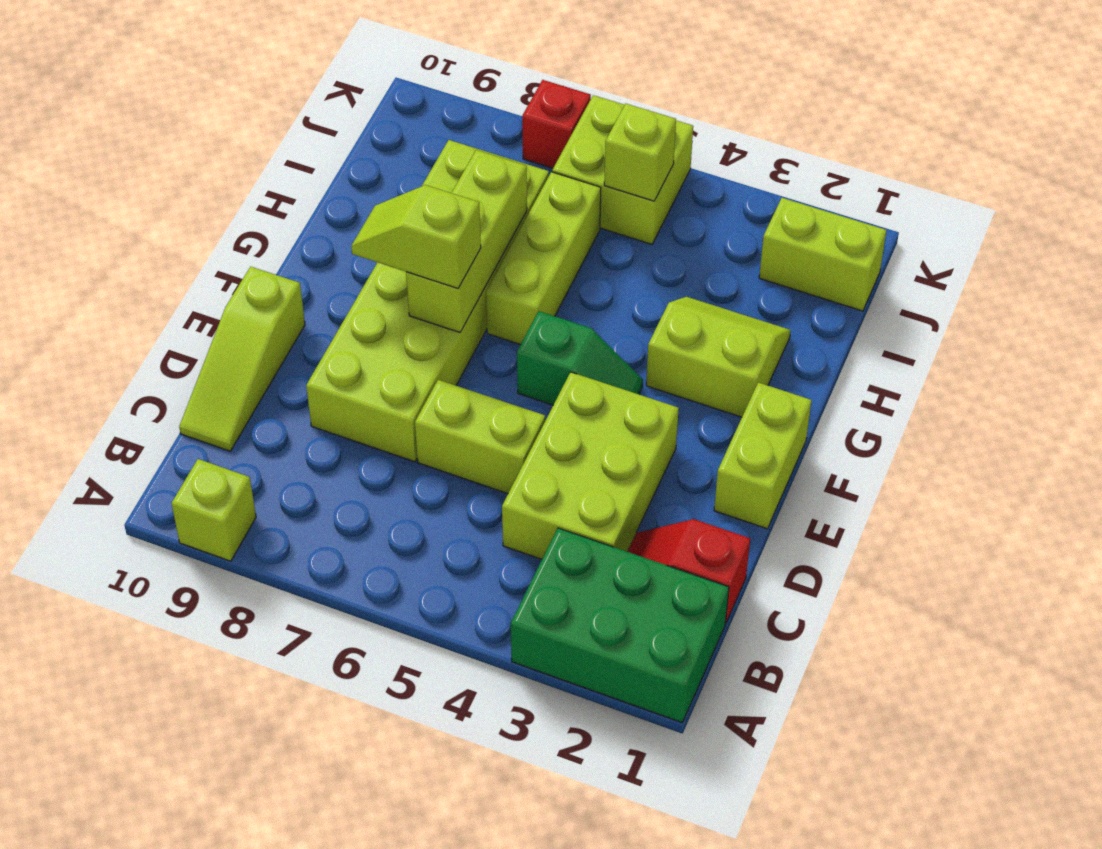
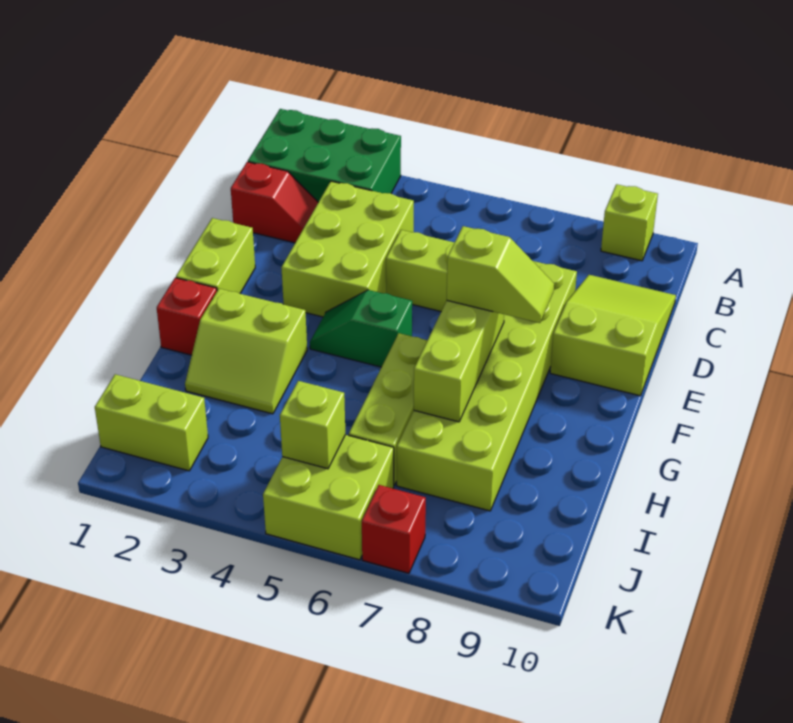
lime 1x3 slope [179,267,305,451] -> lime 2x3 slope [550,275,676,396]
none -> red 1x1 brick [157,278,217,355]

